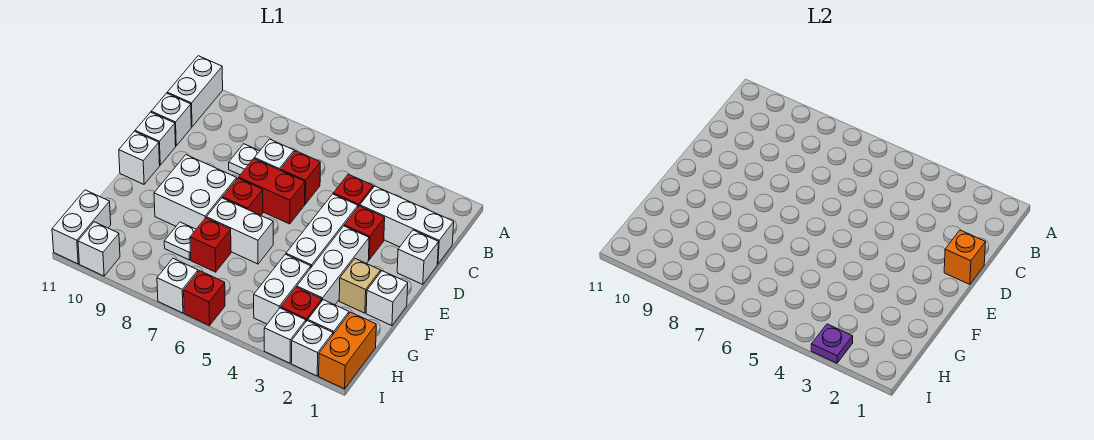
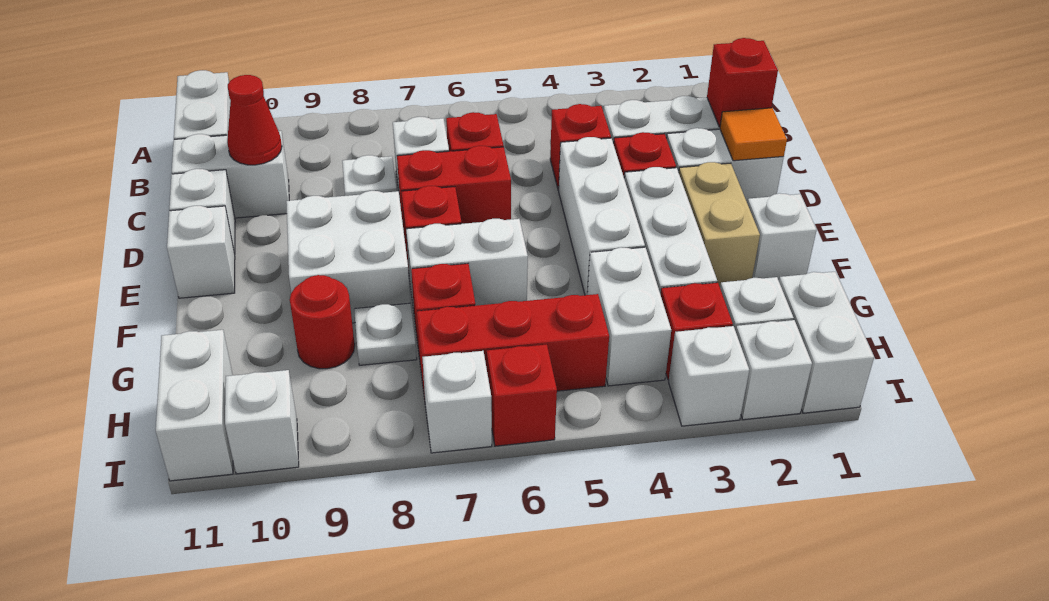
none -> red 1x1 brick [707,38,778,127]
none -> red 1x1 cone [227,75,282,165]
white 1x1 brick [151,93,191,146] -> white 1x2 brick [172,131,289,218]
white 1x1 brick [397,230,439,284] -> white 1x2 brick [667,128,784,202]
orange 1x1 brick [944,230,986,284] -> orange 1x1 tile [720,108,787,161]
tan 1x1 brick [339,259,381,313] -> tan 1x2 brick [679,162,760,287]
none -> red 1x1 round brick [290,275,355,369]
orange 1x2 brick [319,312,376,389] -> white 1x2 brick [779,272,874,413]
none -> red 1x3 brick [417,294,609,399]
purple 1x1 plate [811,324,853,363] -> none

